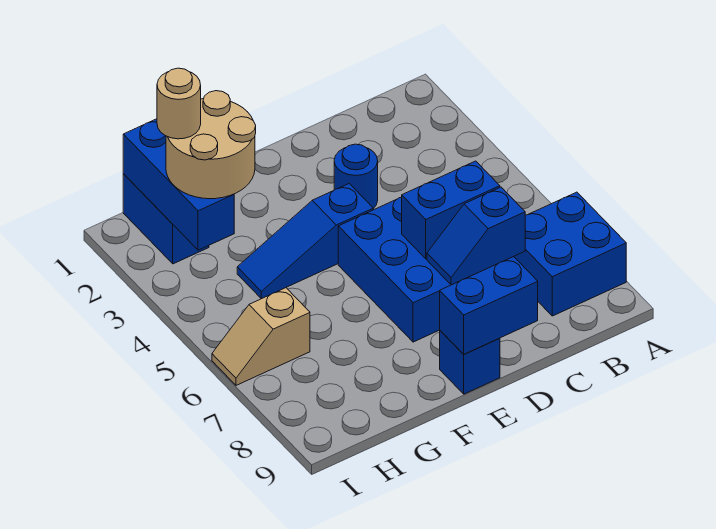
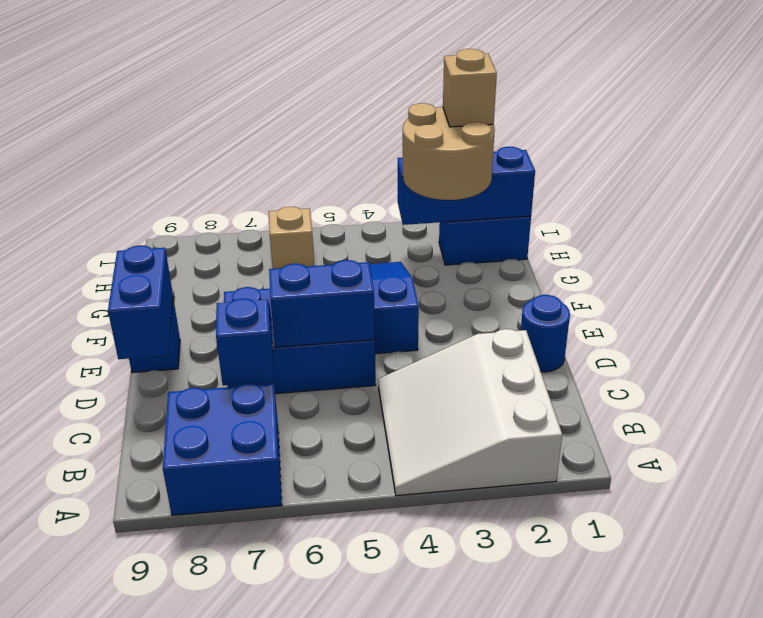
none -> white 3x3 slope [378,329,562,496]
blue 1x2 brick [402,161,500,259] -> blue 1x2 brick turned to [269,260,375,347]
blue 1x1 round brick [334,144,378,209] -> blue 1x1 round brick moved to [521,295,570,372]
tan 1x1 round brick [157,68,201,139] -> tan 1x1 brick [443,49,497,127]

